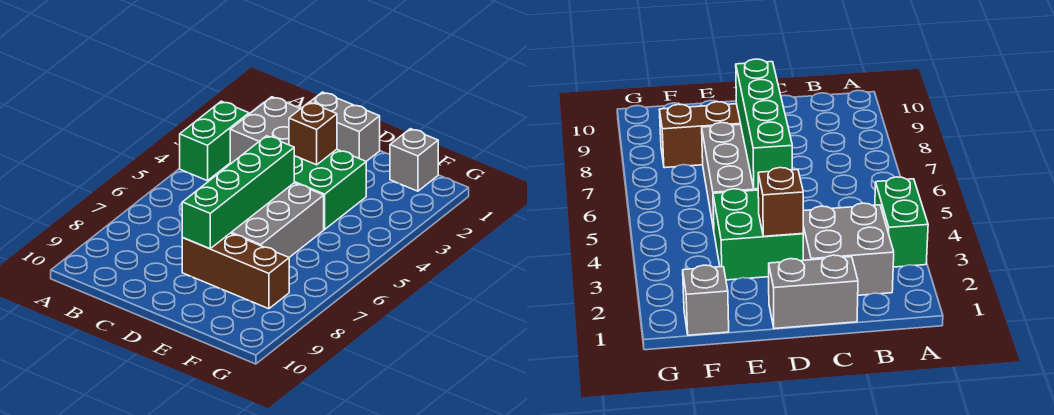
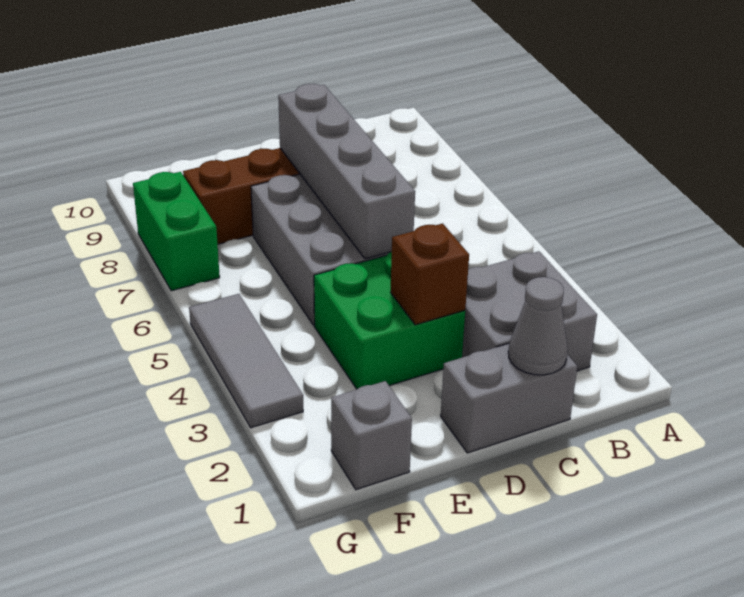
green 1x2 brick [180,101,249,181] -> green 1x2 brick moved to [133,172,220,291]
none -> grey 1x1 cone [508,277,568,375]
green 1x4 brick [182,136,294,249] -> grey 1x4 brick [278,84,415,259]
none -> grey 1x3 tile [189,294,303,428]

